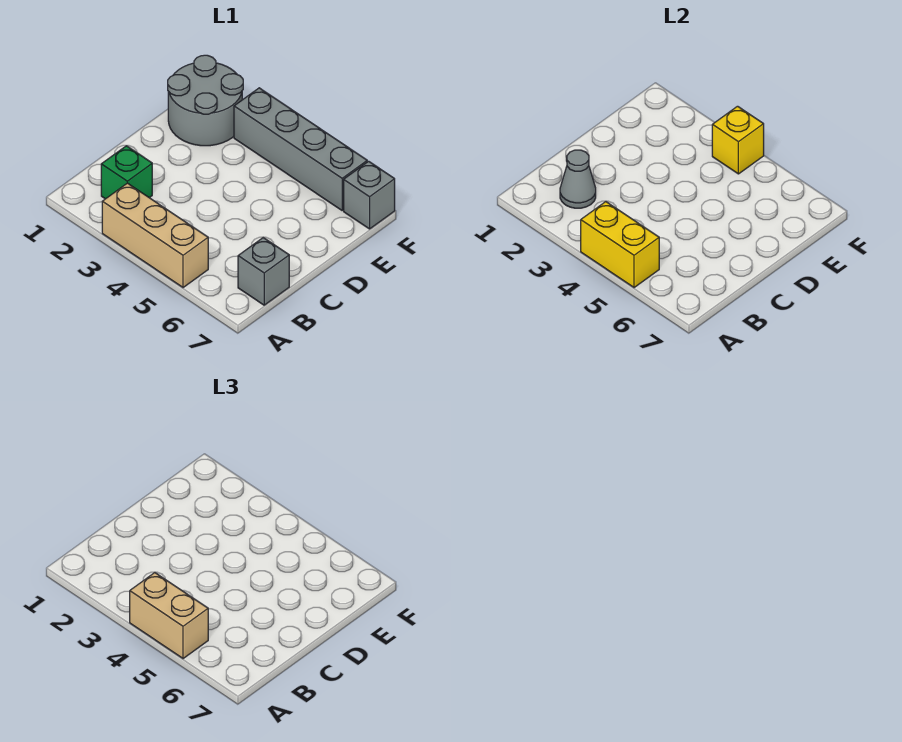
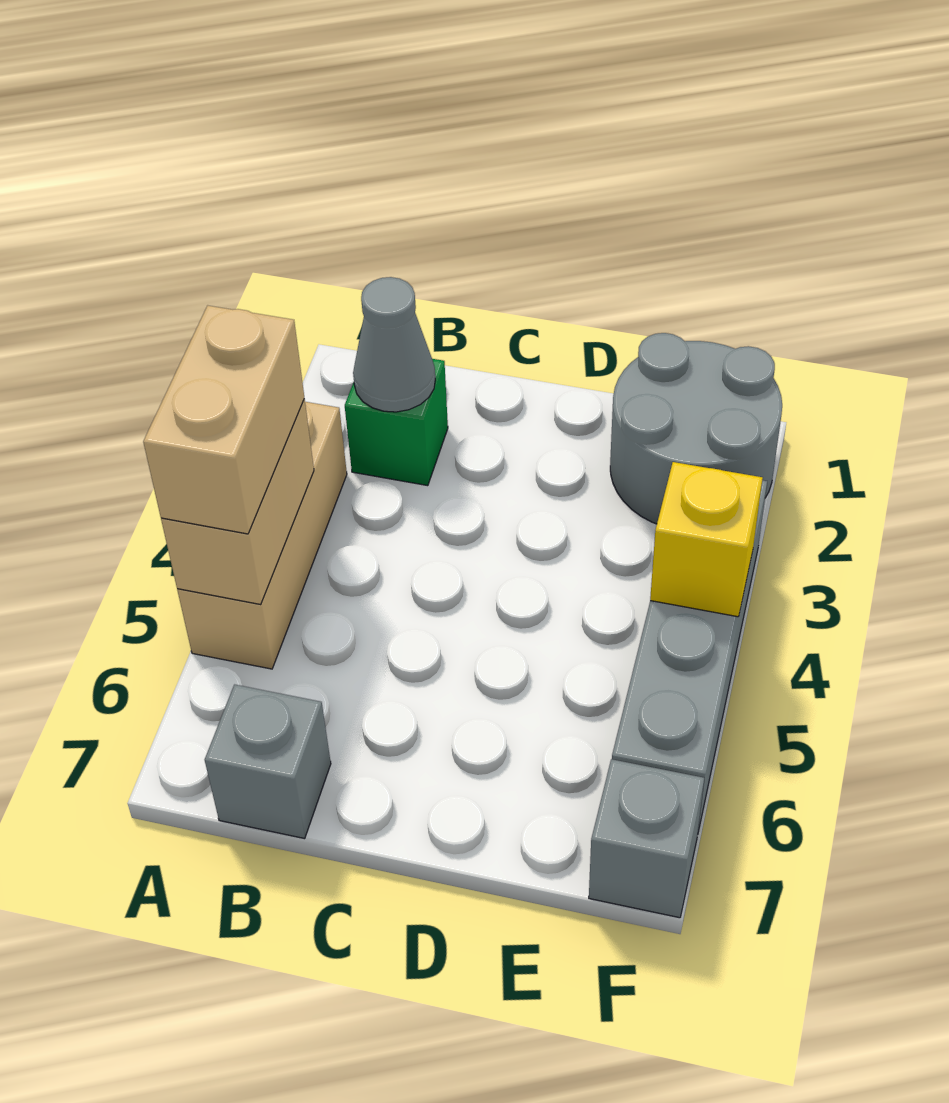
yellow 1x2 brick [581,202,659,288] -> tan 1x2 brick [161,399,314,604]

